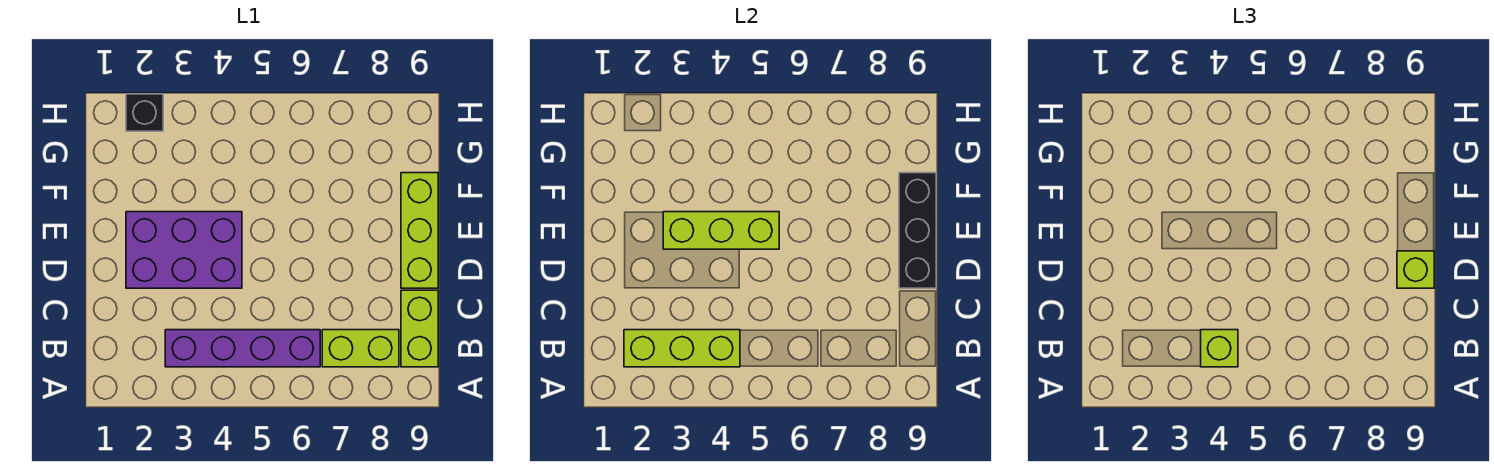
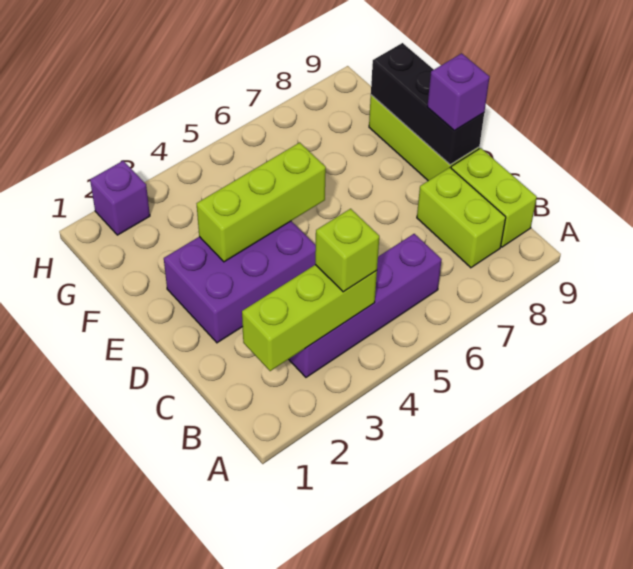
lime 1x2 brick [322,330,399,367] -> lime 1x2 brick turned to [417,168,506,268]
lime 1x1 brick [1397,251,1434,288] -> purple 1x1 brick [427,53,489,131]
black 1x1 brick [126,94,163,131] -> purple 1x1 brick [90,161,150,235]

